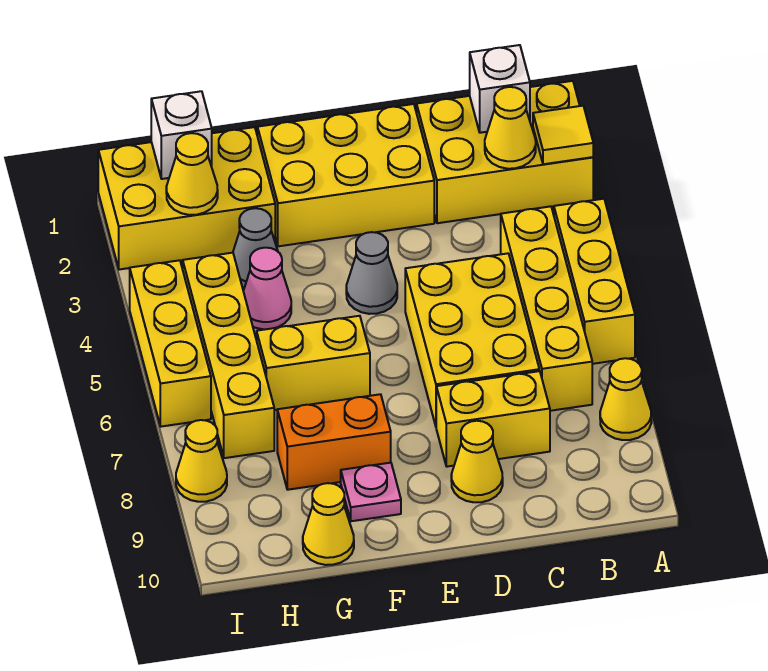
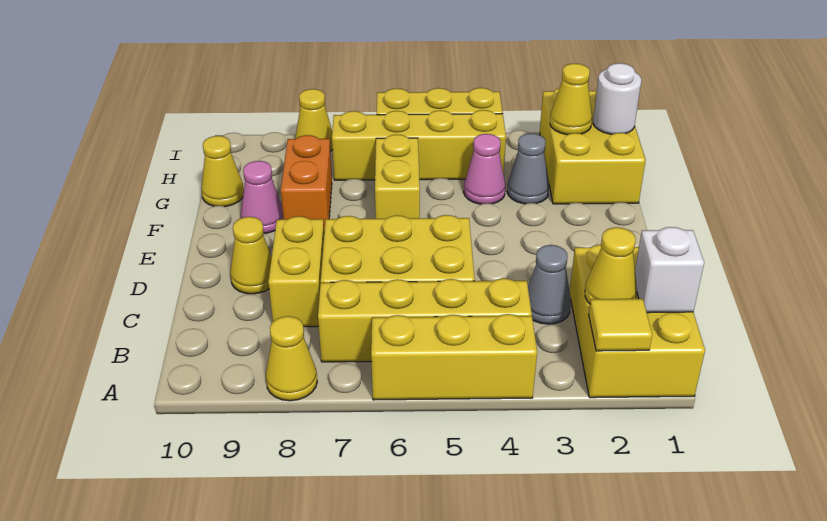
yellow 2x3 brick [257,104,434,246] -> none
grey 1x1 cone [346,232,397,314] -> grey 1x1 cone moved to [528,245,571,324]
pink 1x1 plate [341,463,401,521] -> pink 1x1 cone [241,161,283,233]
white 1x1 brick [151,91,212,179] -> white 1x1 round brick [593,63,641,134]

